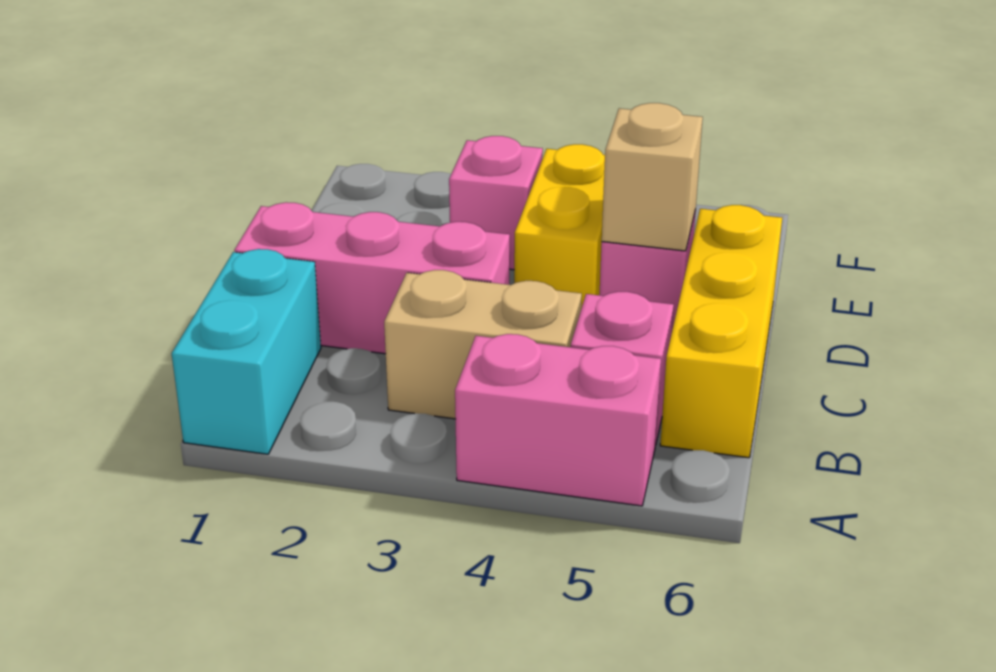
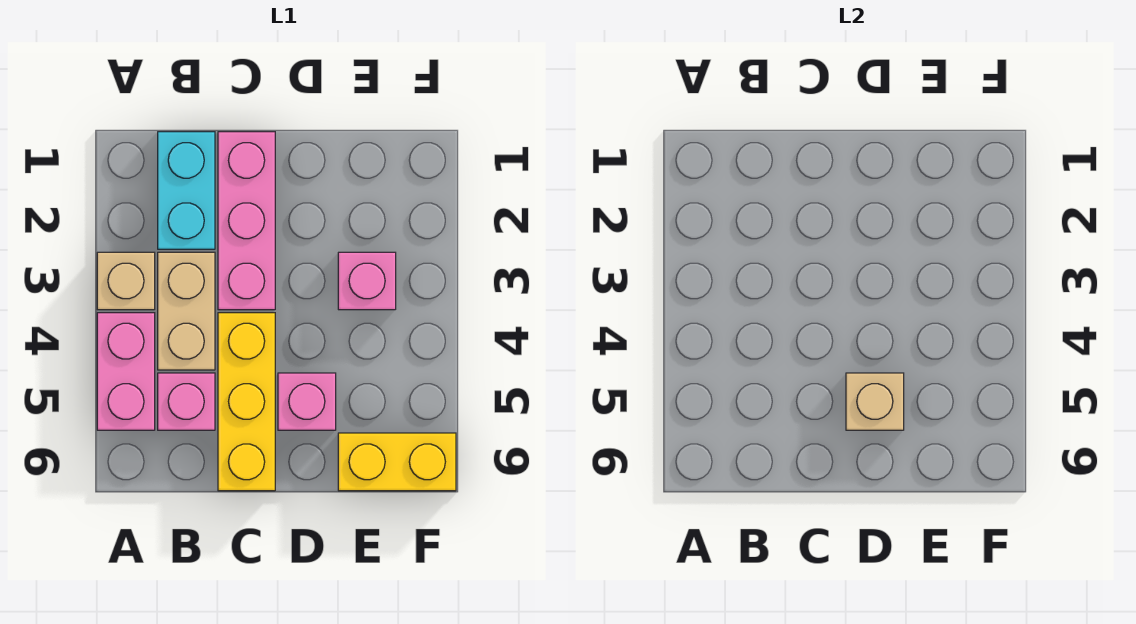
cyan 1x2 brick [172,249,321,454] -> cyan 1x2 brick turned to [158,132,215,249]
none -> tan 1x1 brick [97,252,155,310]
yellow 1x3 brick [660,205,782,458] -> yellow 1x3 brick turned to [218,313,275,491]
yellow 1x2 brick [514,144,605,309] -> yellow 1x2 brick moved to [338,433,456,491]

